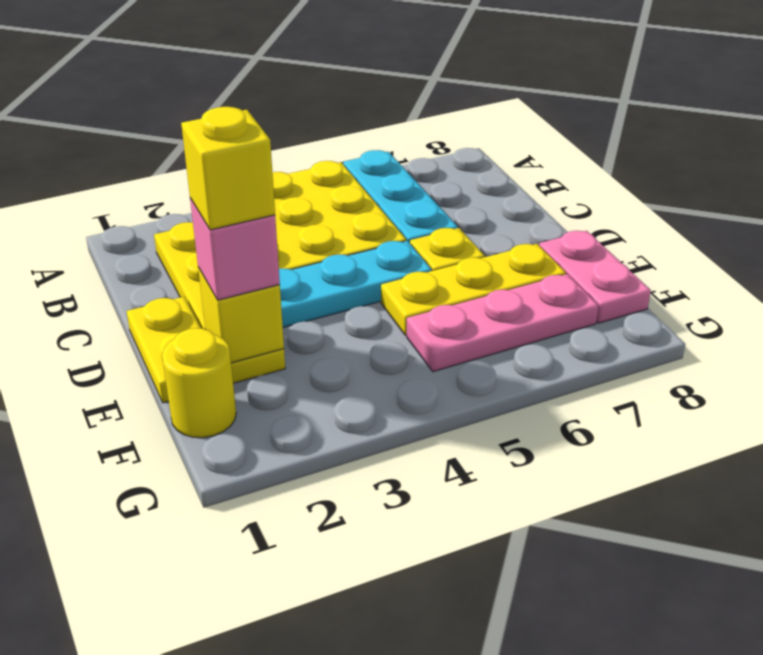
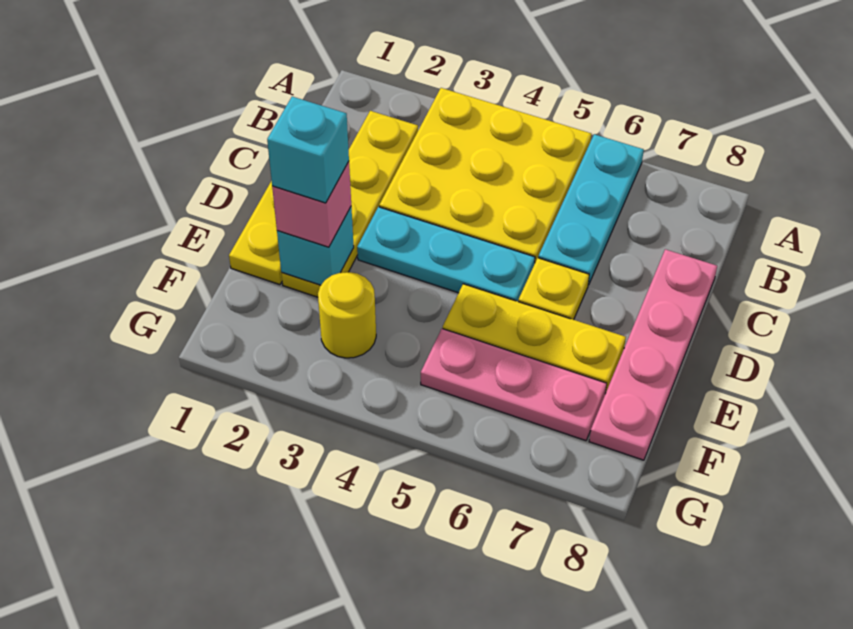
yellow 1x1 brick [198,267,284,363] -> cyan 1x1 brick [277,207,354,285]
yellow 1x1 brick [181,107,275,230] -> cyan 1x1 brick [267,97,349,203]
pink 1x2 plate [539,231,651,323] -> pink 1x4 plate [589,249,717,460]
yellow 1x1 round brick [162,328,236,438] -> yellow 1x1 round brick moved to [318,272,376,358]

